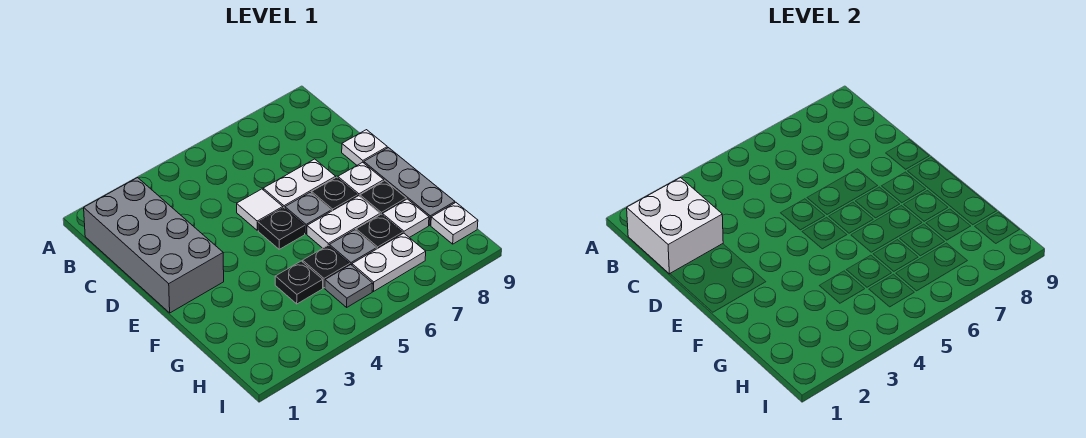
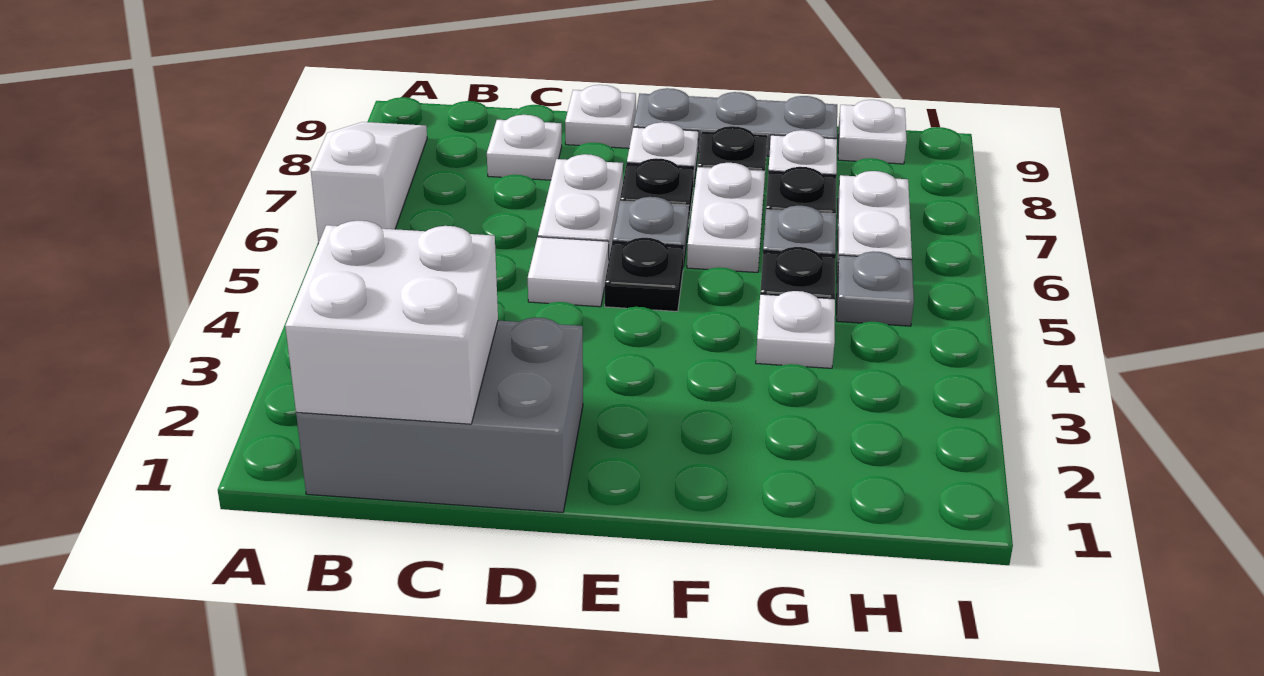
none -> white 1x3 slope [311,122,427,244]
grey 2x4 brick [84,178,224,313] -> grey 2x3 brick [296,317,583,512]
none -> white 1x1 plate [487,115,562,180]
black 1x1 plate [275,261,323,304] -> white 1x1 plate [756,291,835,368]

